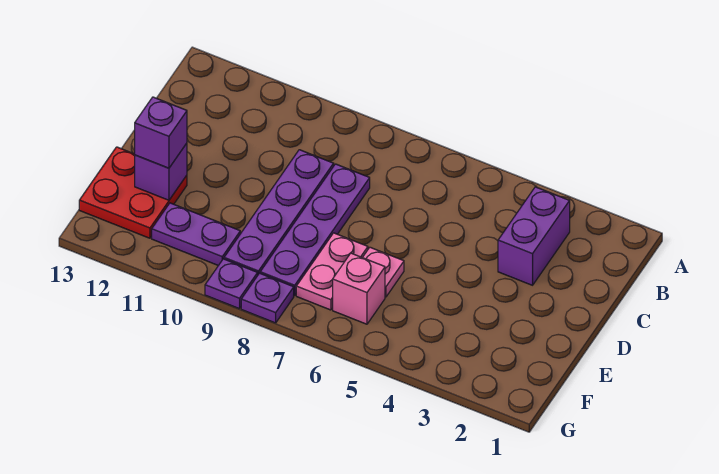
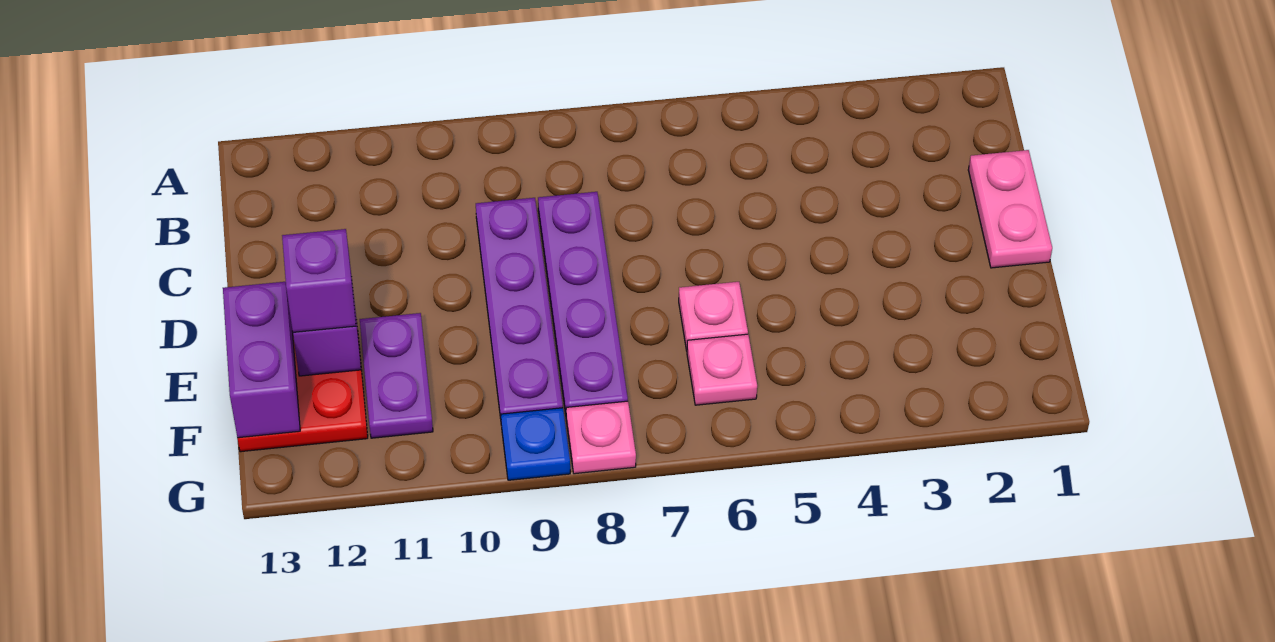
purple 1x2 brick [498,187,570,285] -> purple 1x2 brick moved to [223,282,300,438]
pink 1x2 plate [296,233,368,310] -> pink 1x2 plate moved to [968,150,1052,268]
pink 1x1 brick [333,253,385,324] -> pink 1x1 plate [687,334,757,405]
purple 1x2 plate [152,203,240,265] -> purple 1x2 plate turned to [360,313,433,438]
purple 1x1 plate [241,273,294,323] -> pink 1x1 plate [566,401,636,474]
purple 1x1 plate [205,259,258,309] -> blue 1x1 plate [501,408,570,480]

